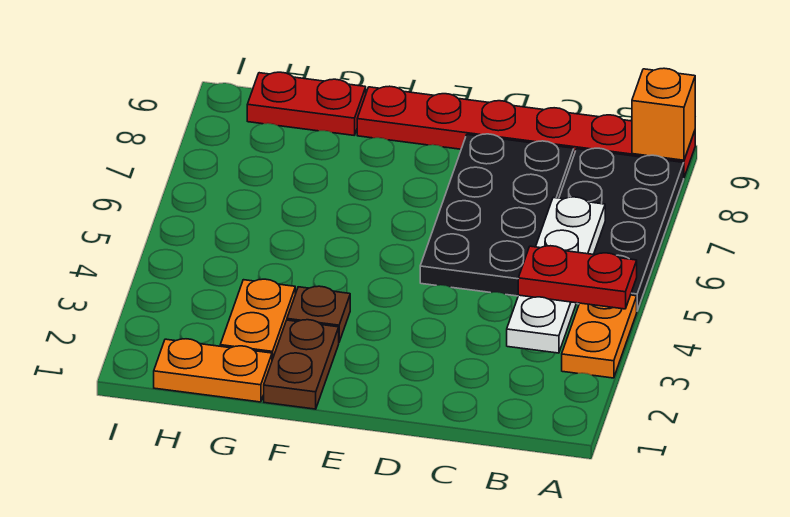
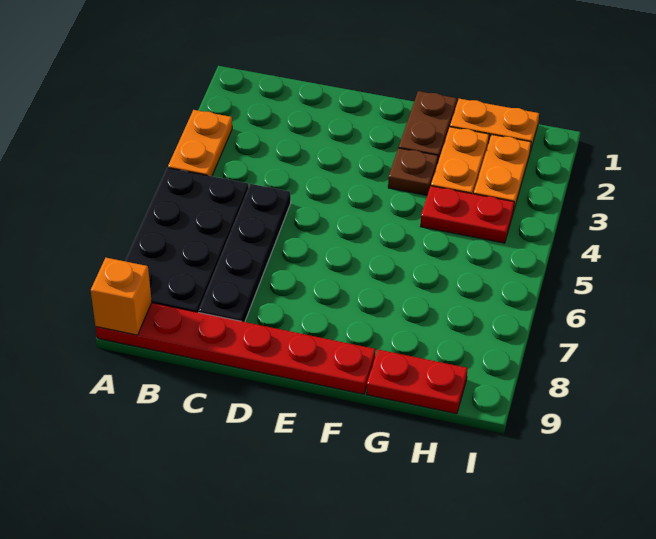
red 1x2 plate [518,246,637,309] -> red 1x2 plate moved to [420,186,514,243]
white 1x4 plate [507,197,605,353] -> none
black 2x4 plate [420,134,574,296] -> black 1x4 plate [199,184,291,322]
none -> orange 1x2 plate [474,135,531,212]

